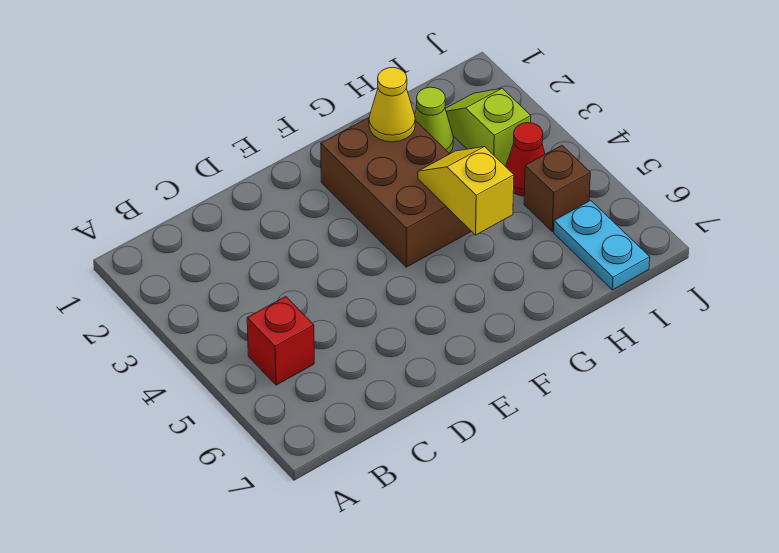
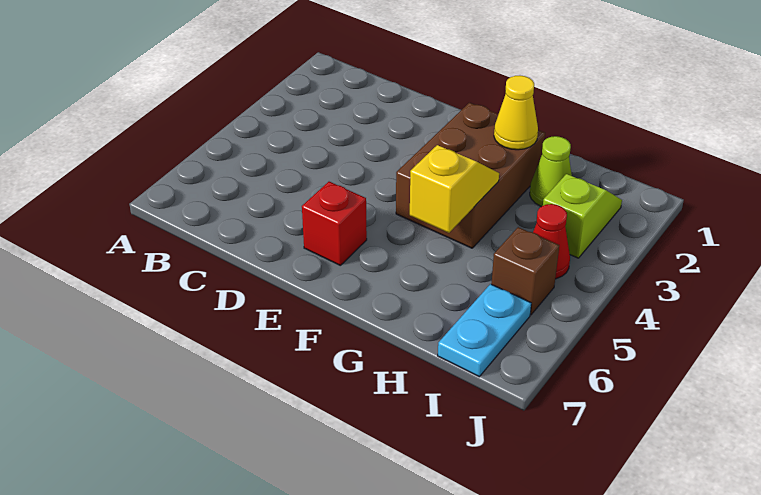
red 1x1 brick [247,297,314,385] -> red 1x1 brick moved to [302,182,367,266]

